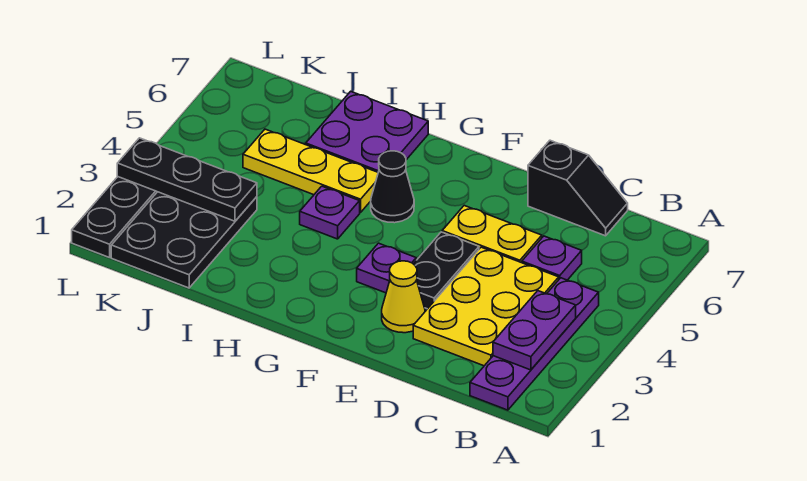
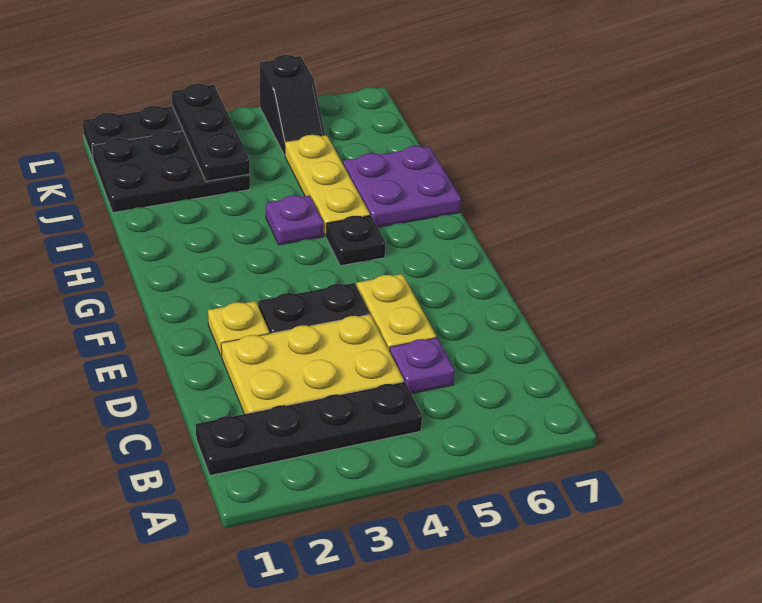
purple 1x4 plate [470,278,599,410] -> black 1x4 plate [196,382,422,476]
purple 1x2 plate [493,291,576,370] -> none
black 1x2 slope [528,140,628,236] -> black 1x2 slope moved to [259,55,325,155]
yellow 1x1 cone [382,261,425,333] -> yellow 1x1 plate [208,301,269,357]
purple 1x1 plate [357,243,416,293] -> none
black 1x1 cone [371,151,414,223] -> black 1x1 plate [326,215,386,266]

